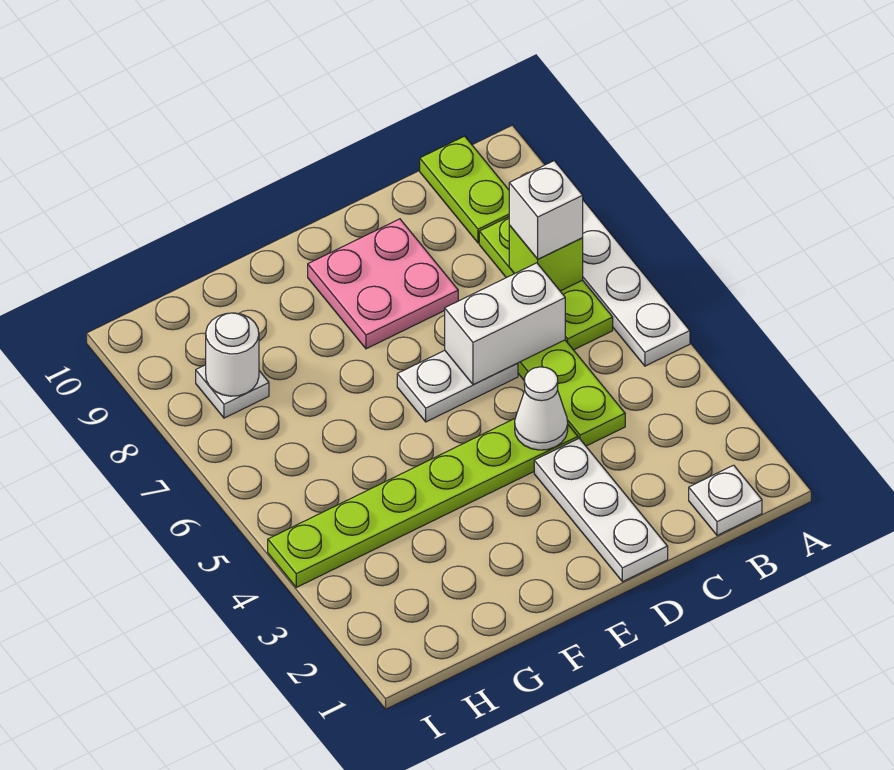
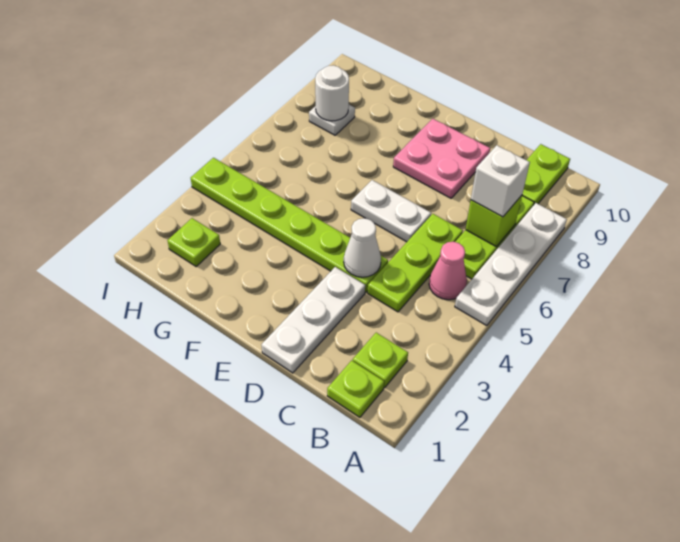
white 1x1 plate [689,465,762,535] -> lime 1x1 plate [327,360,384,417]
none -> lime 1x1 plate [353,333,408,388]
none -> pink 1x1 cone [429,242,467,300]
white 1x2 brick [445,263,565,385] -> none
none -> lime 1x1 plate [167,218,220,266]

